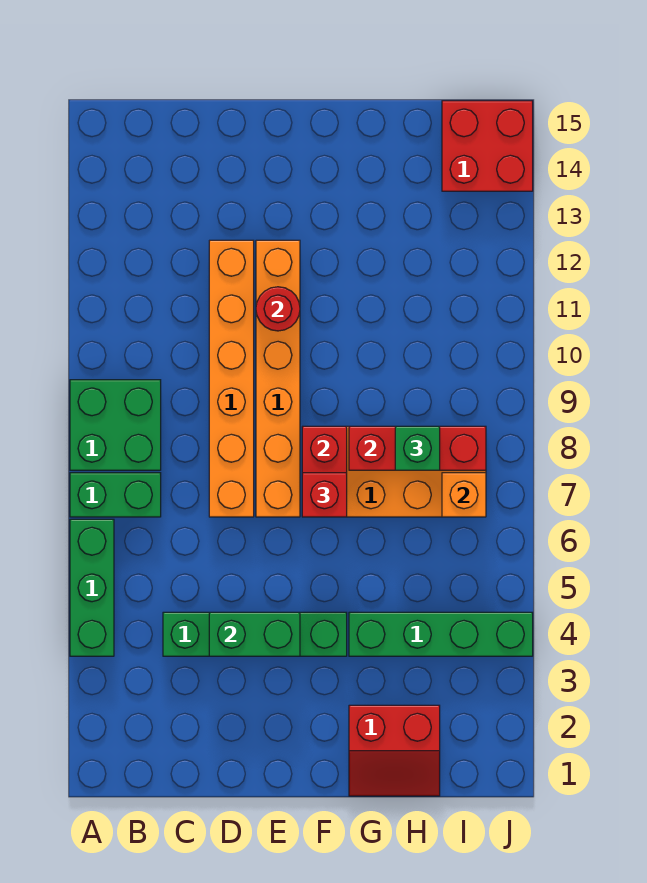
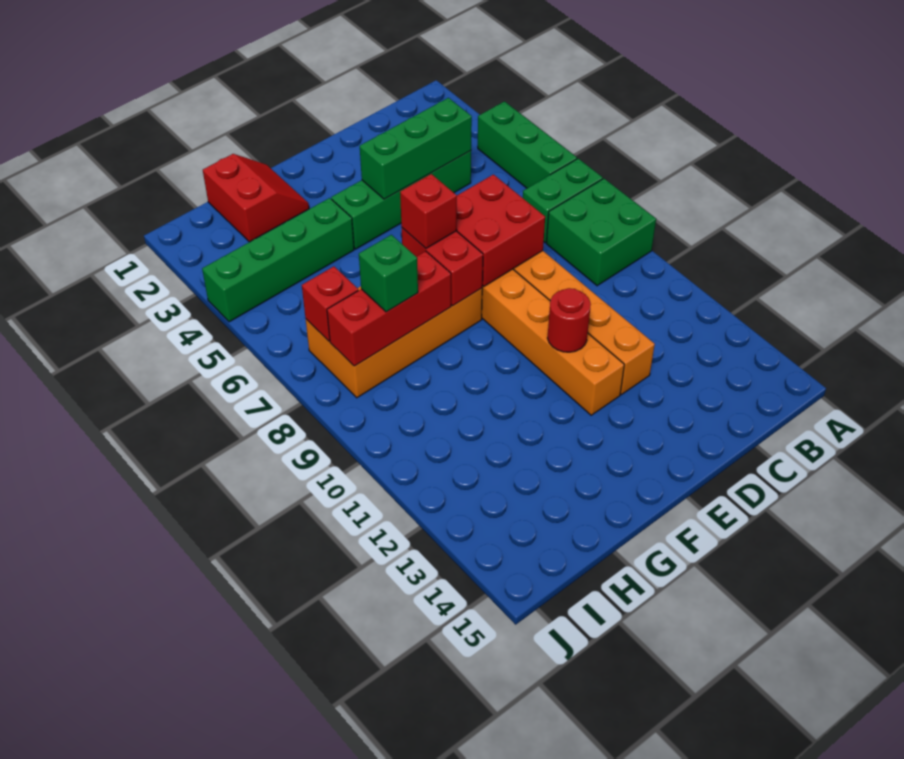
green 1x2 brick [209,612,300,656] -> green 1x3 brick [360,98,472,199]
red 2x2 slope [349,705,440,796] -> red 2x2 slope turned to [203,154,309,242]
orange 1x1 brick [442,473,486,517] -> red 1x1 brick [302,267,358,341]
red 2x2 brick [442,101,533,191] -> red 2x2 brick moved to [457,175,545,286]

